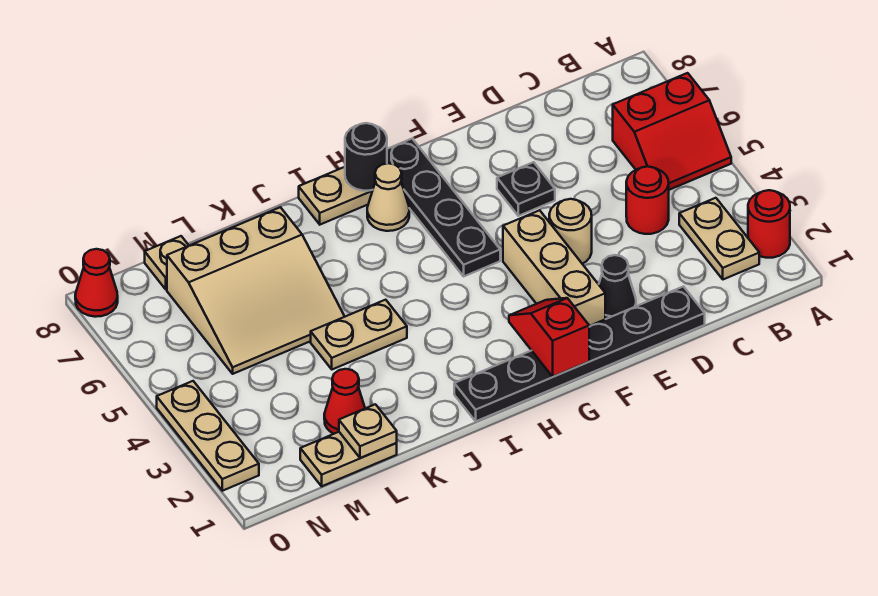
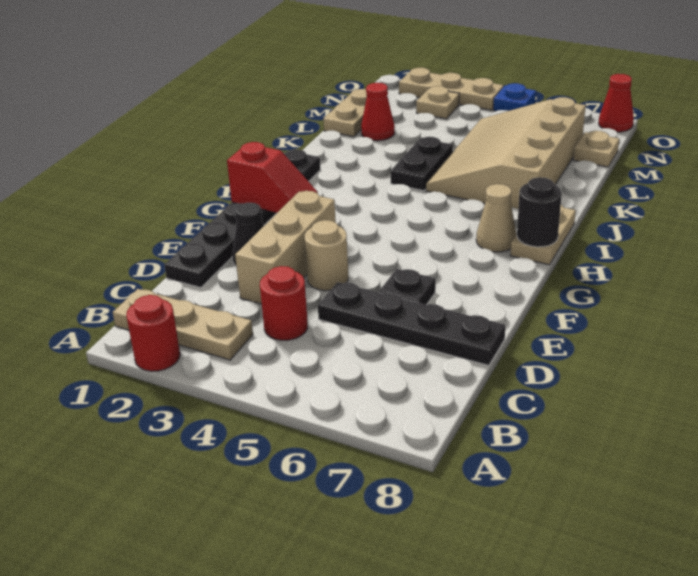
red 2x2 slope [613,73,731,190] -> none
tan 1x2 plate [679,198,759,279] -> tan 1x3 plate [113,289,253,360]
tan 1x3 brick [503,210,605,326] -> tan 1x3 brick turned to [235,191,336,304]
black 1x4 plate [387,139,500,276] -> black 1x4 plate moved to [318,282,505,365]
tan 1x2 plate [311,300,407,369] -> black 1x2 plate [391,137,453,191]
tan 3x3 slope [167,207,345,374] -> tan 3x4 slope [426,97,586,209]
tan 1x1 plate [339,404,397,458] -> tan 1x1 plate moved to [416,86,459,119]
none -> blue 1x1 plate [493,83,536,111]

